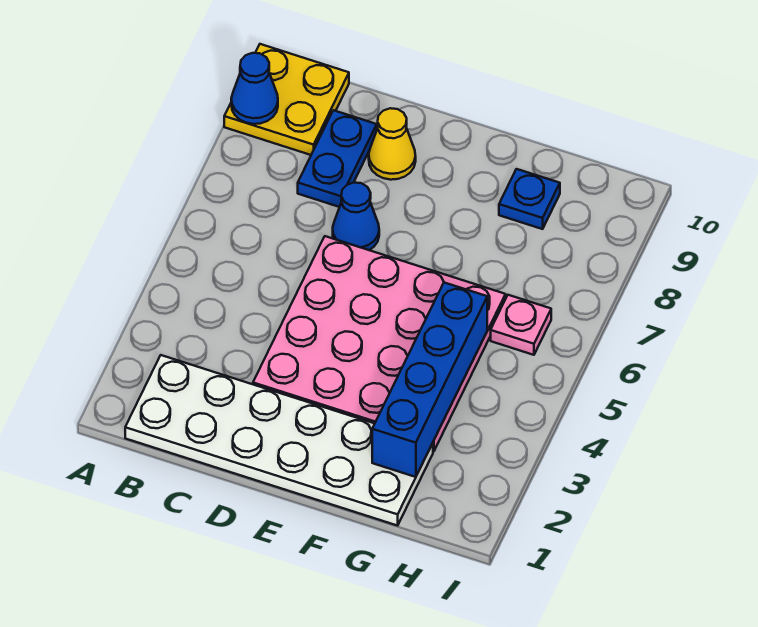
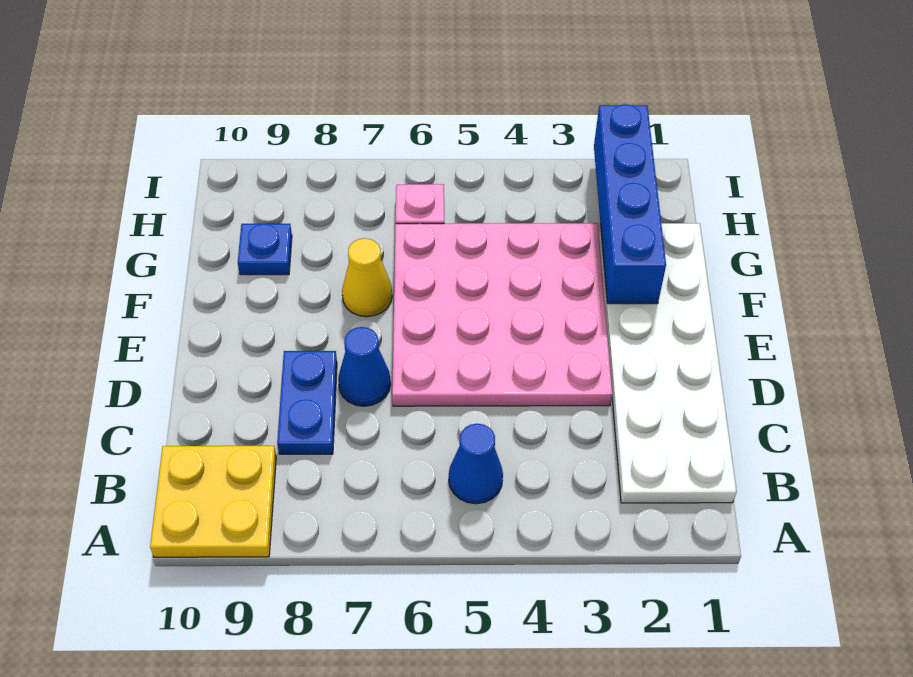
blue 1x1 cone [231,53,278,124] -> blue 1x1 cone moved to [449,424,503,504]
blue 1x2 plate [298,110,377,207] -> blue 1x2 plate turned to [277,351,337,454]
yellow 1x1 cone [369,108,416,180] -> yellow 1x1 cone moved to [342,238,392,317]
blue 1x4 brick [372,283,487,477] -> blue 1x4 brick turned to [594,104,666,304]

